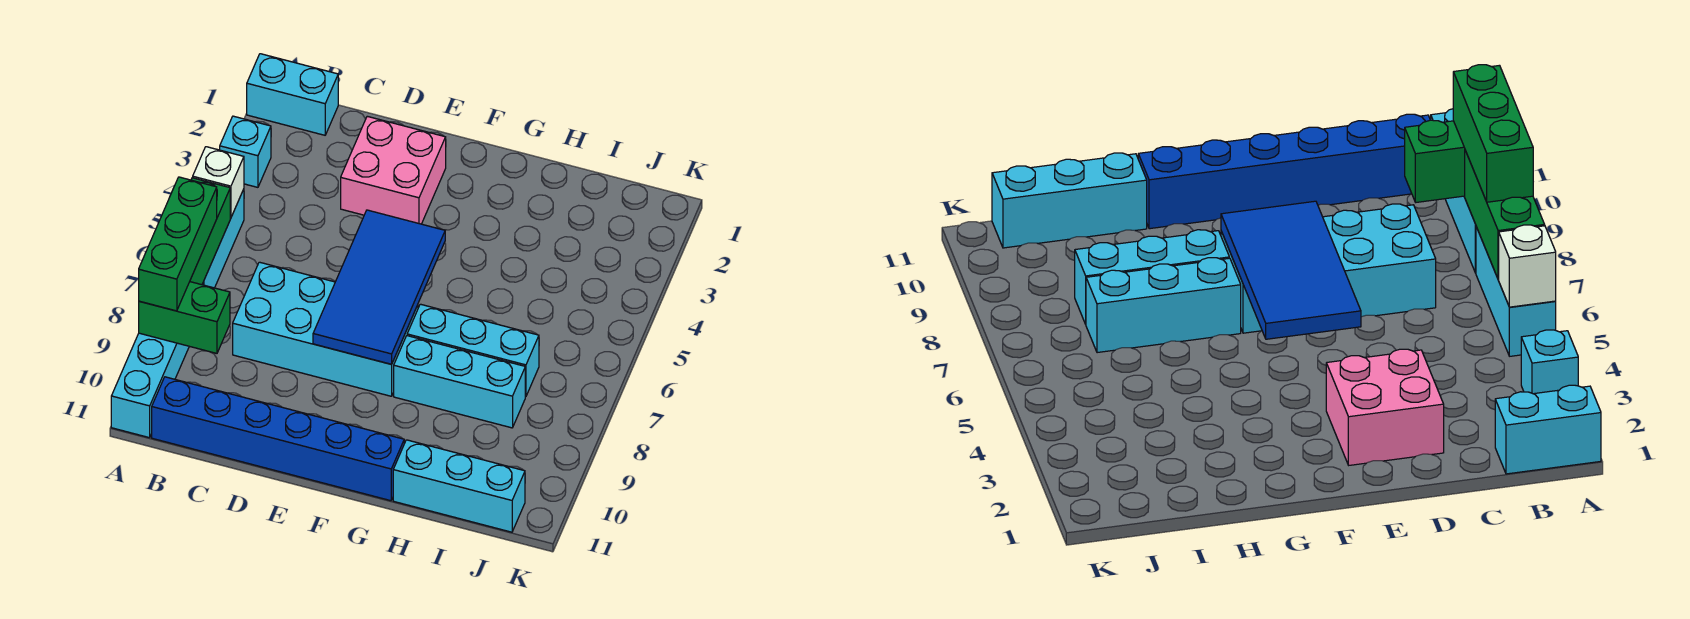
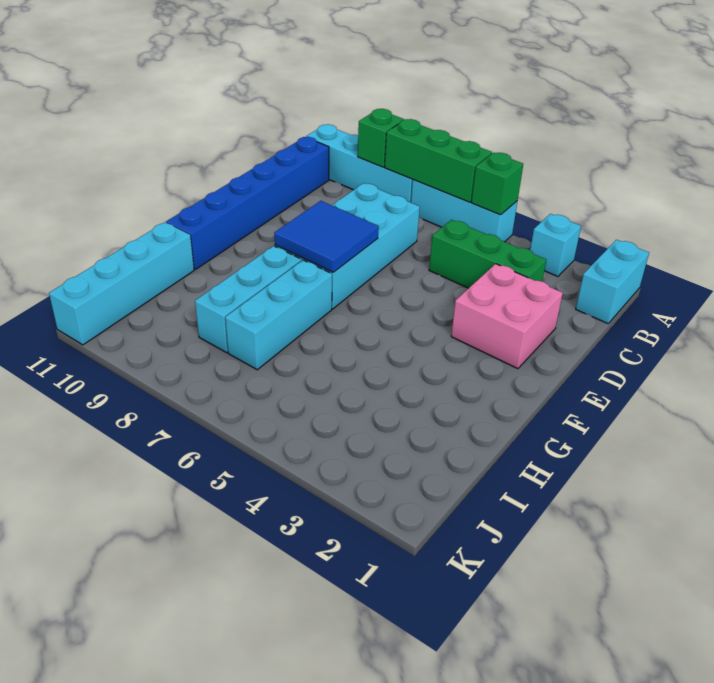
white 1x1 brick [193,147,244,218] -> green 1x1 brick [471,153,523,215]
green 1x3 brick [139,177,217,311] -> green 1x3 brick moved to [429,220,546,288]
green 1x2 brick [139,282,230,353] -> green 1x1 brick [358,109,404,167]
blue 2x4 tile [313,210,445,364] -> blue 2x2 tile [274,201,379,272]
cyan 1x3 brick [393,440,525,532] -> cyan 1x4 brick [49,222,194,345]

